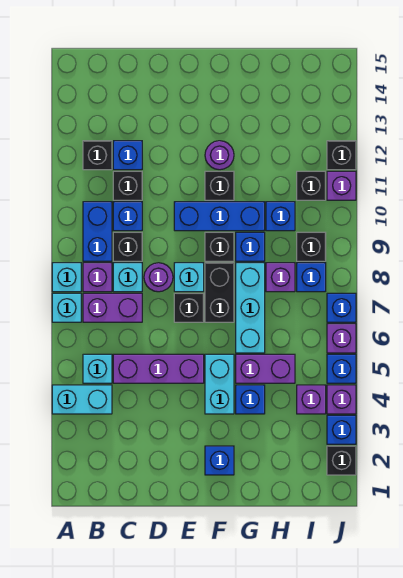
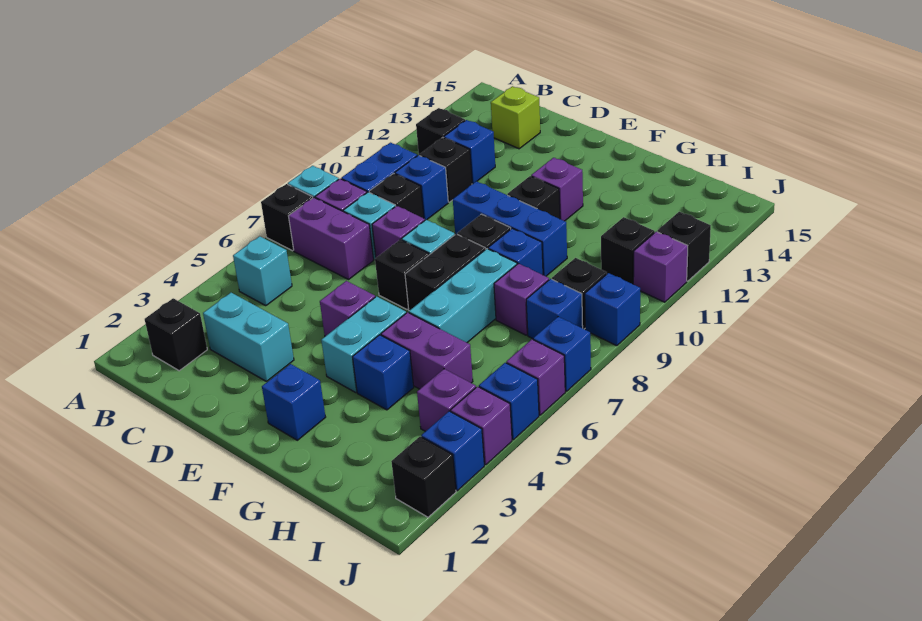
cyan 1x2 brick [52,385,112,414] -> cyan 1x2 brick moved to [203,293,294,381]
cyan 1x1 brick [52,293,81,322] -> black 1x1 brick [261,184,313,251]
none -> black 1x1 brick [145,298,207,371]
purple 1x3 brick [113,354,204,383] -> purple 1x1 brick [320,281,375,336]
none -> lime 1x1 brick [491,86,540,149]
purple 1x1 round brick [144,263,173,292] -> purple 1x1 brick [372,206,425,258]
purple 1x1 round brick [205,141,234,170] -> purple 1x1 brick [531,158,583,221]
blue 1x1 brick [266,202,295,231] -> blue 1x1 brick moved to [585,273,640,346]

